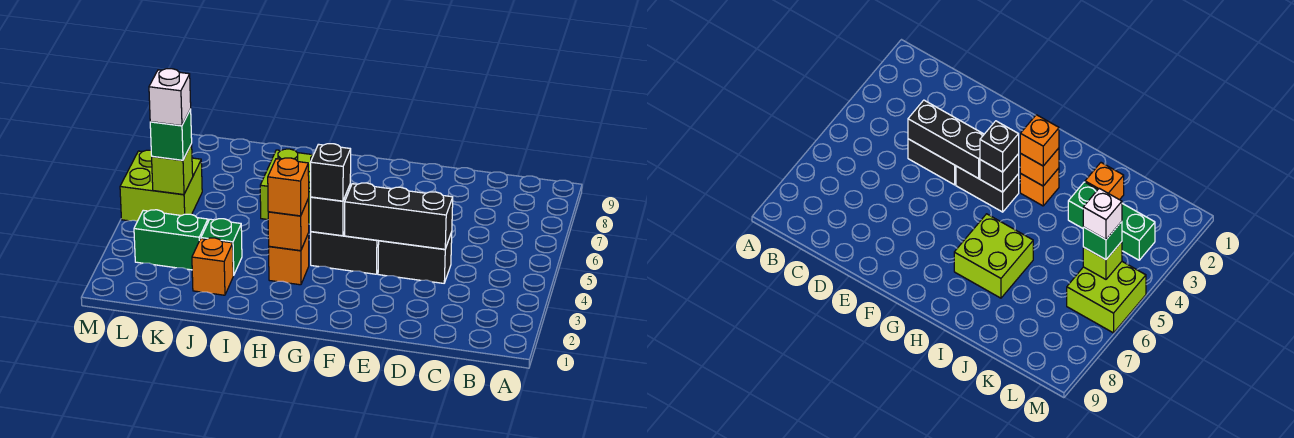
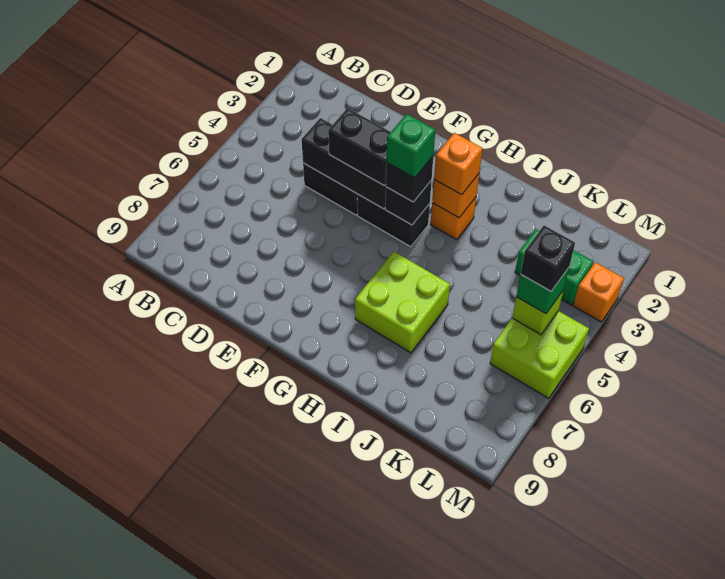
none -> black 1x2 brick [328,108,391,186]
orange 1x1 brick [192,238,233,295] -> orange 1x1 brick moved to [573,262,624,322]
green 1x1 brick [201,219,242,275] -> green 1x1 brick moved to [387,114,435,178]
white 1x1 brick [149,69,191,126] -> black 1x1 brick [521,225,575,291]

